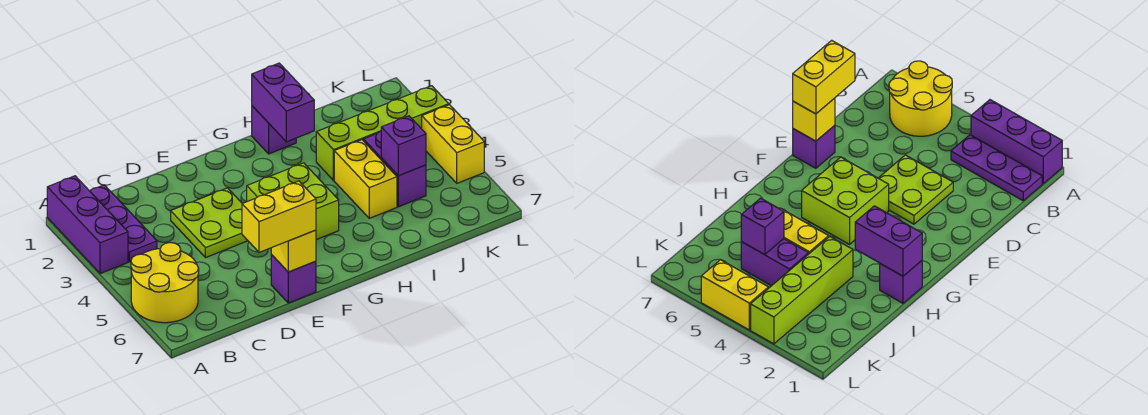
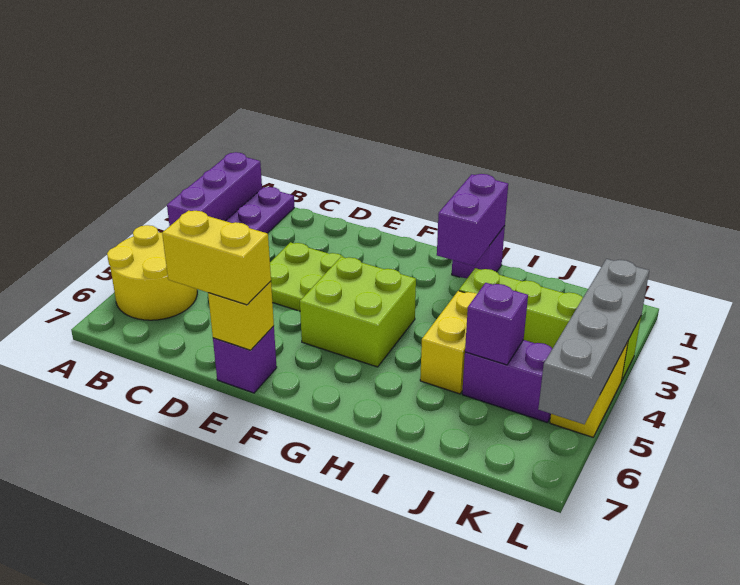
purple 1x2 brick [363,131,426,207] -> purple 1x2 brick turned to [462,340,552,423]
none -> grey 1x4 brick [538,259,649,424]

